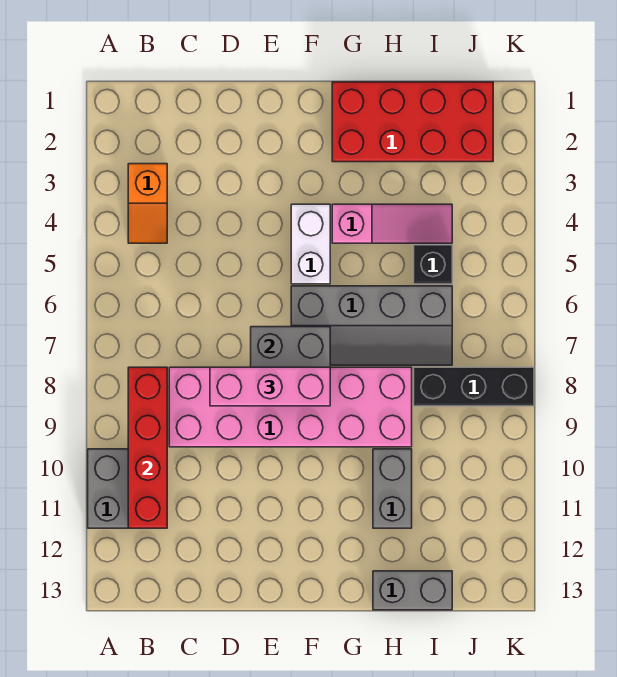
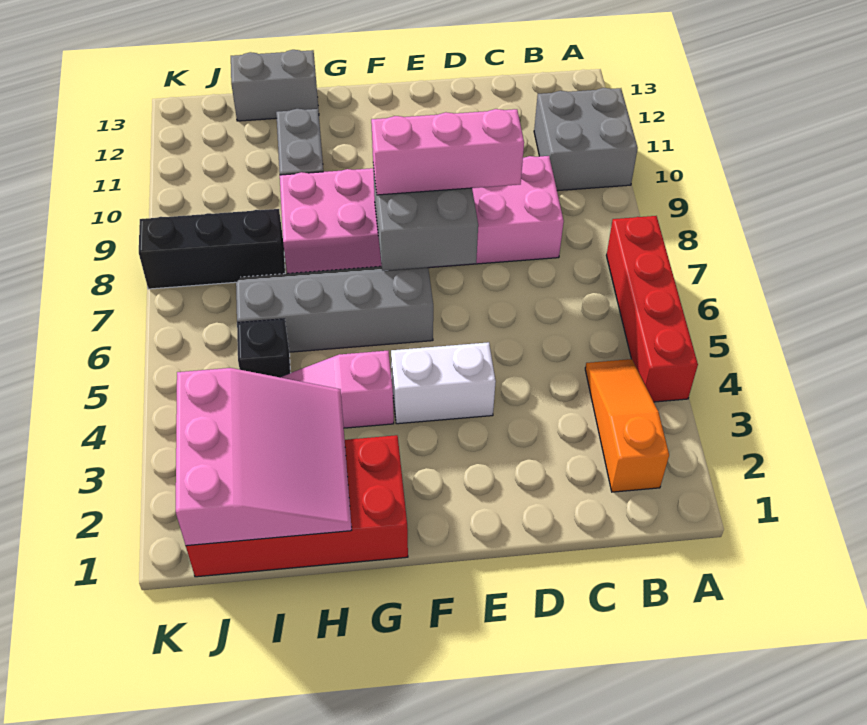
orange 1x2 slope [128,164,167,243] -> orange 1x3 slope [585,359,669,492]
red 1x4 brick [128,367,167,528] -> red 1x4 brick moved to [606,216,698,402]
white 1x2 brick [291,204,330,284] -> white 1x2 brick turned to [391,342,496,424]
none -> pink 3x3 slope [176,368,352,546]

